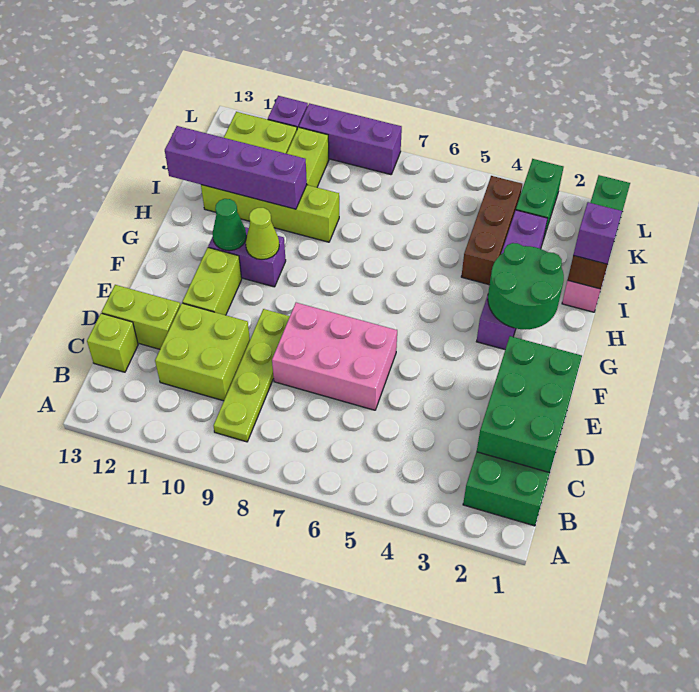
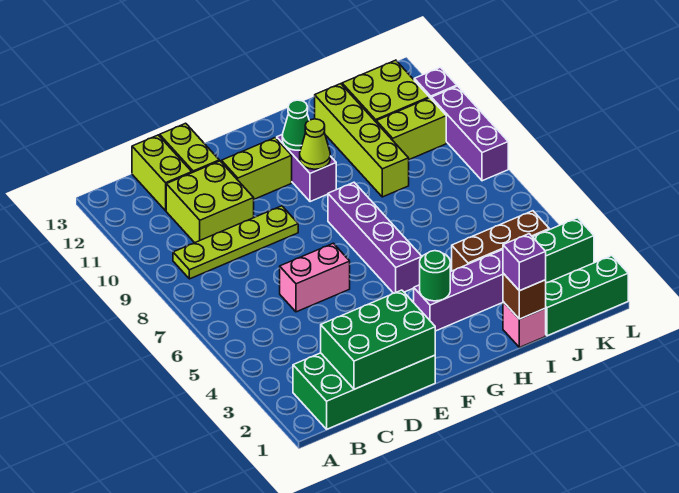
lime 1x1 brick [87,313,138,372] -> lime 1x2 brick [132,135,192,211]
pink 2x3 brick [272,303,397,410] -> pink 1x2 brick [280,243,350,312]
green 2x2 round brick [488,243,564,329] -> green 1x1 round brick [420,251,450,301]
purple 1x4 brick [165,126,307,209] -> purple 1x4 brick moved to [328,182,422,293]

